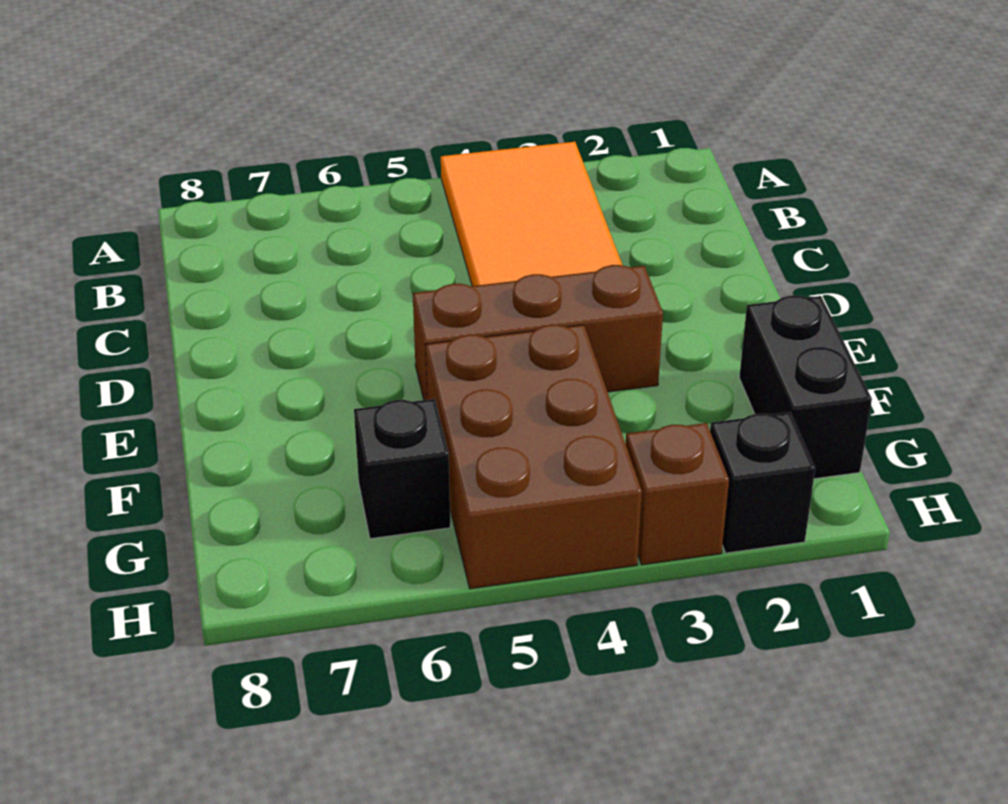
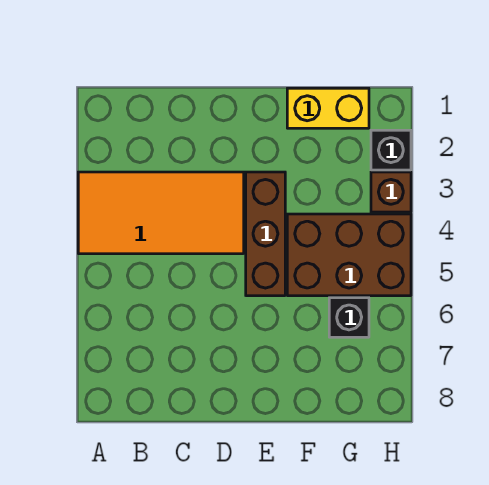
black 1x2 brick [739,296,872,479] -> yellow 1x2 brick [287,88,369,128]

